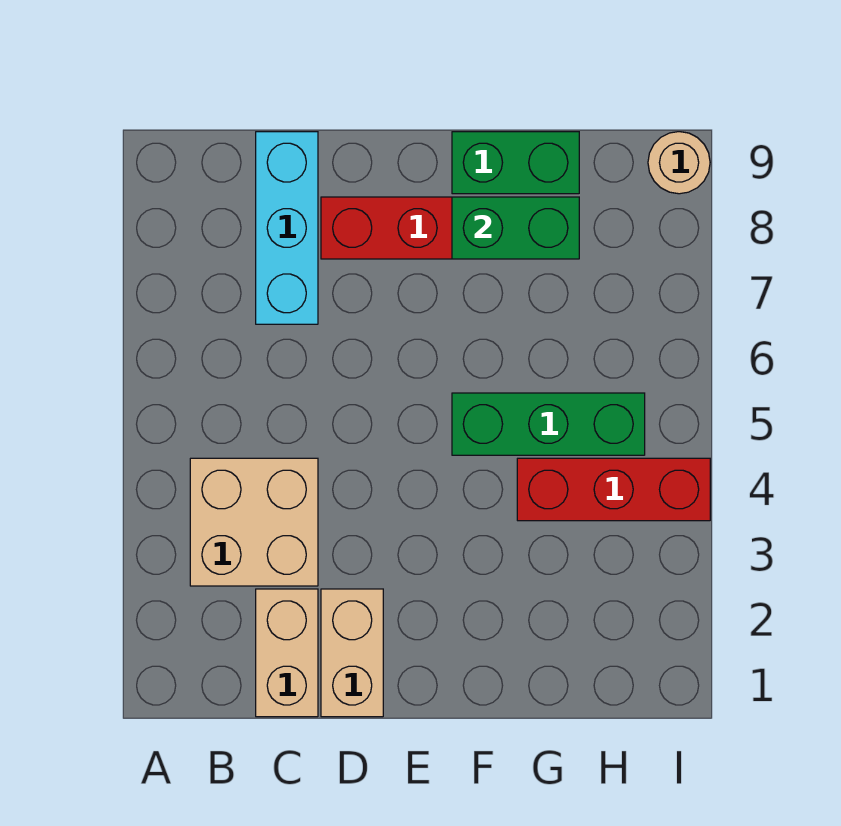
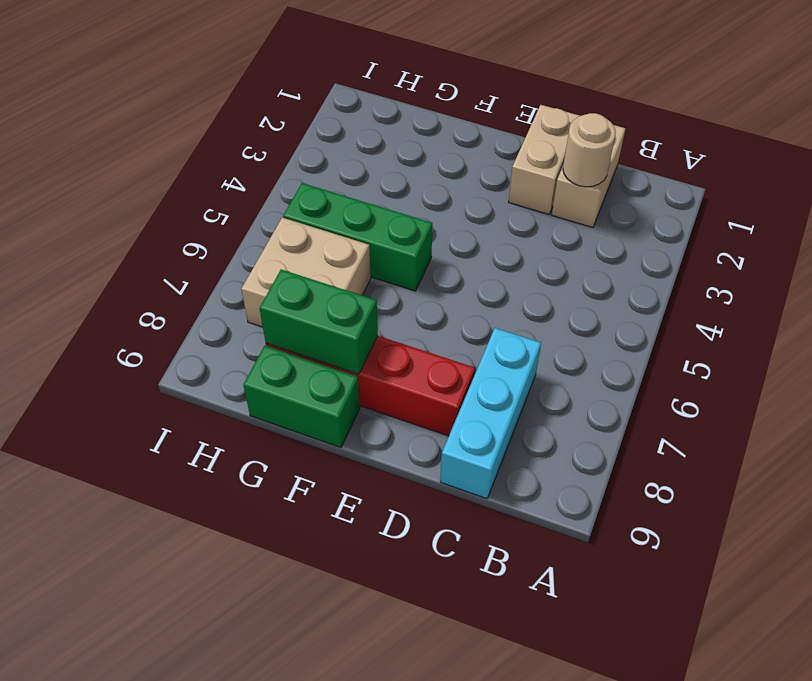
tan 2x2 brick [190,458,318,586] -> tan 2x2 brick moved to [241,218,371,327]
red 1x3 brick [517,458,710,521] -> none
tan 1x1 round brick [648,132,710,194] -> tan 1x1 round brick moved to [563,113,616,187]

